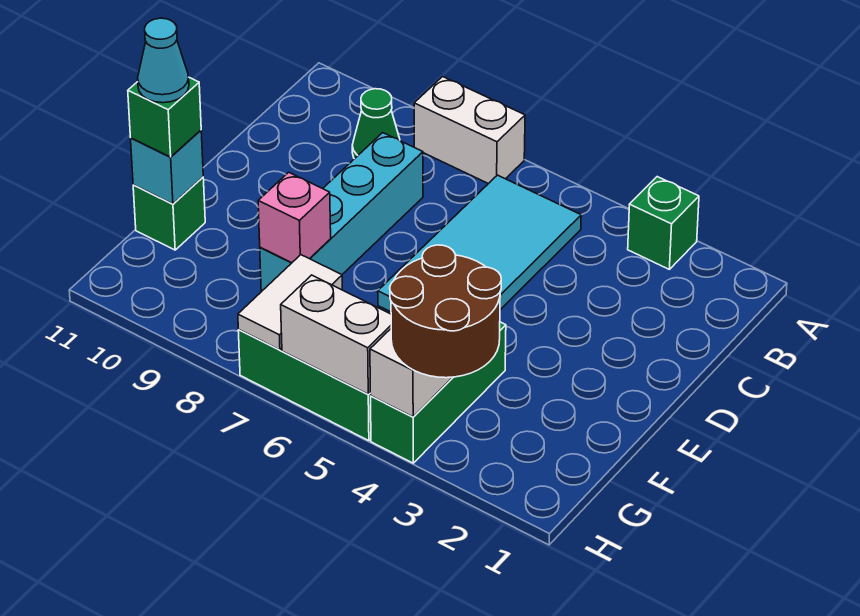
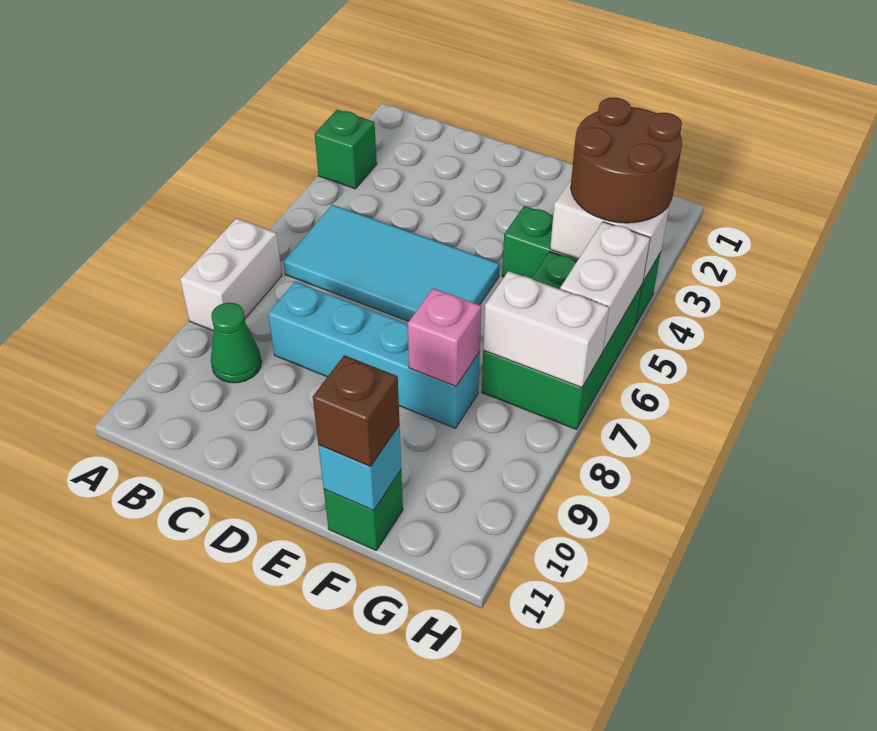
green 1x1 brick [128,78,201,157] -> brown 1x1 brick [313,355,400,467]
cyan 1x1 cone [138,18,189,103] -> none
white 1x2 tile [238,255,342,350] -> white 1x2 brick [483,271,609,387]

